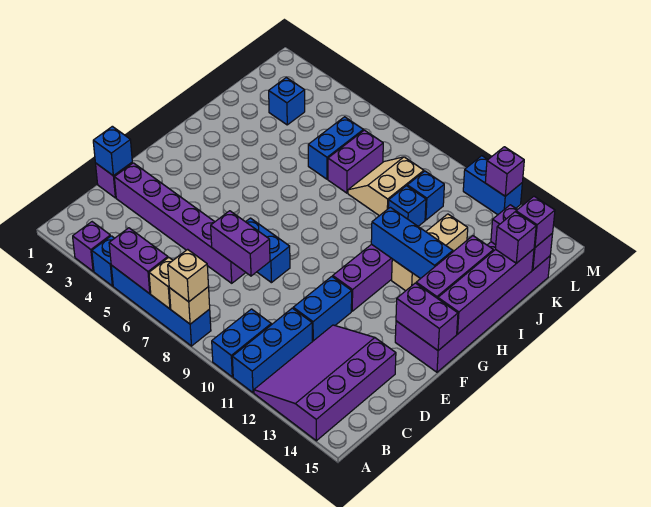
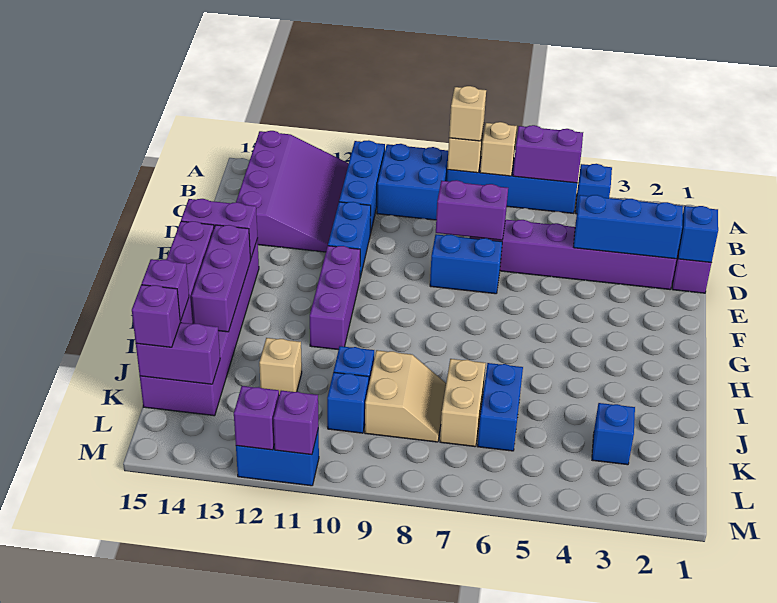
purple 1x1 brick [73,222,110,271] -> purple 1x1 brick moved to [273,391,319,455]
blue 1x2 brick [212,309,271,377] -> blue 2x2 brick [377,144,448,220]
blue 1x3 brick [371,207,453,279] -> blue 1x3 brick moved to [574,195,683,259]
tan 1x3 brick [392,214,468,291] -> tan 1x1 brick [259,338,302,395]
purple 1x2 brick [328,130,383,193] -> tan 1x2 brick [440,359,486,447]

